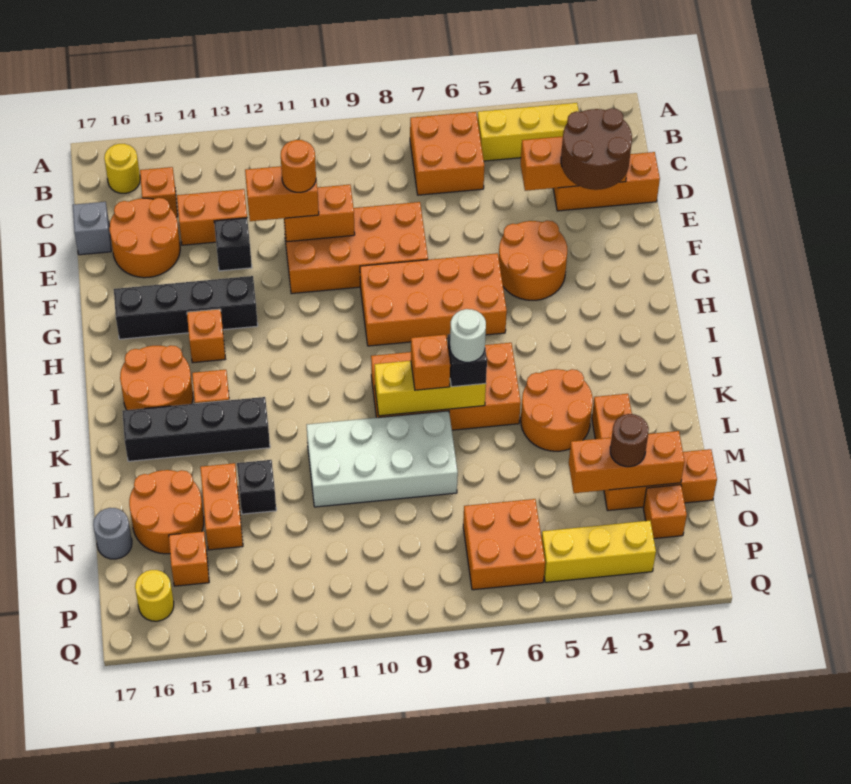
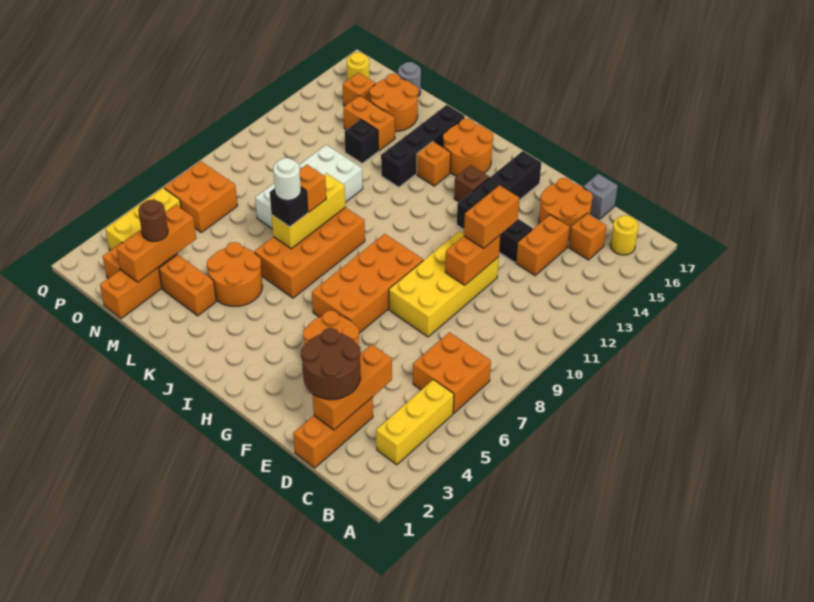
orange 2x4 brick [284,202,428,294] -> yellow 2x4 brick [389,231,499,337]
orange 1x1 round brick [281,140,316,193] -> none
orange 1x1 brick [187,309,225,363] -> brown 1x1 brick [454,165,489,202]

